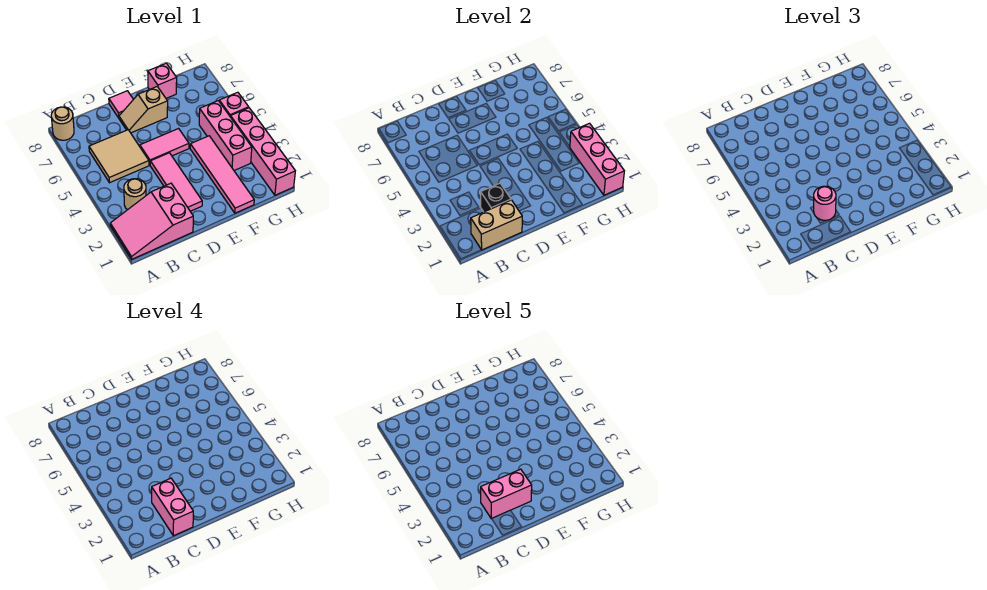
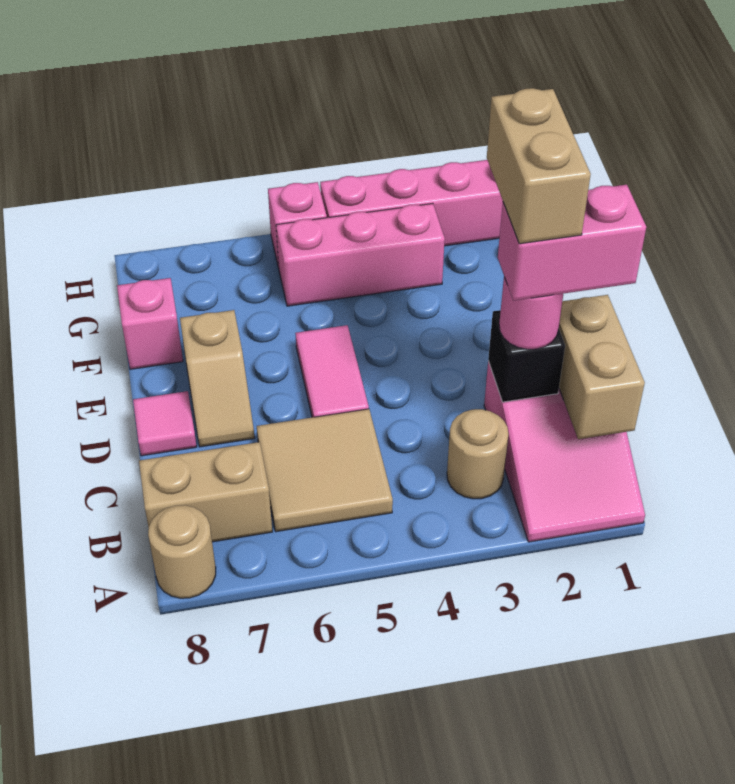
none -> tan 1x2 brick [139,442,272,542]
pink 1x2 brick [481,469,532,519] -> tan 1x2 brick [487,88,591,244]
pink 1x3 tile [150,153,202,211] -> none
pink 1x4 tile [190,136,254,213] -> none
pink 1x3 brick [570,123,624,195] -> none

